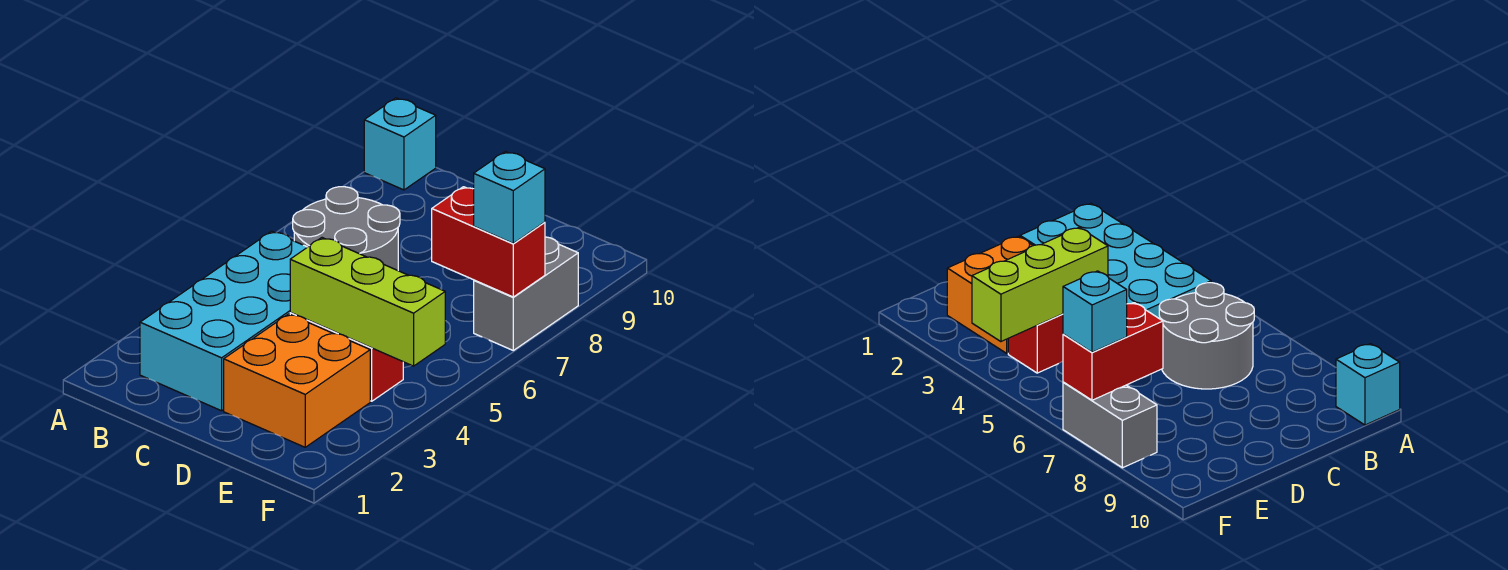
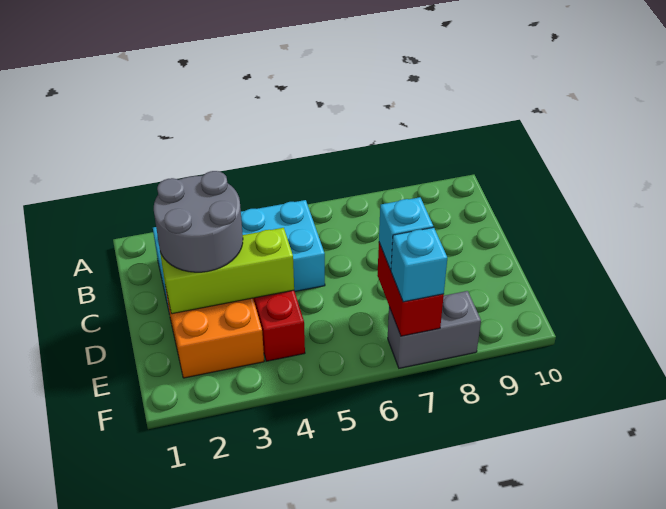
cyan 1x1 brick [364,98,436,190] -> cyan 1x1 brick moved to [379,197,433,270]
grey 2x2 round brick [293,187,400,270] -> grey 2x2 round brick moved to [154,171,243,272]
lime 1x3 brick [290,238,445,366] -> lime 1x3 brick turned to [160,228,294,314]

